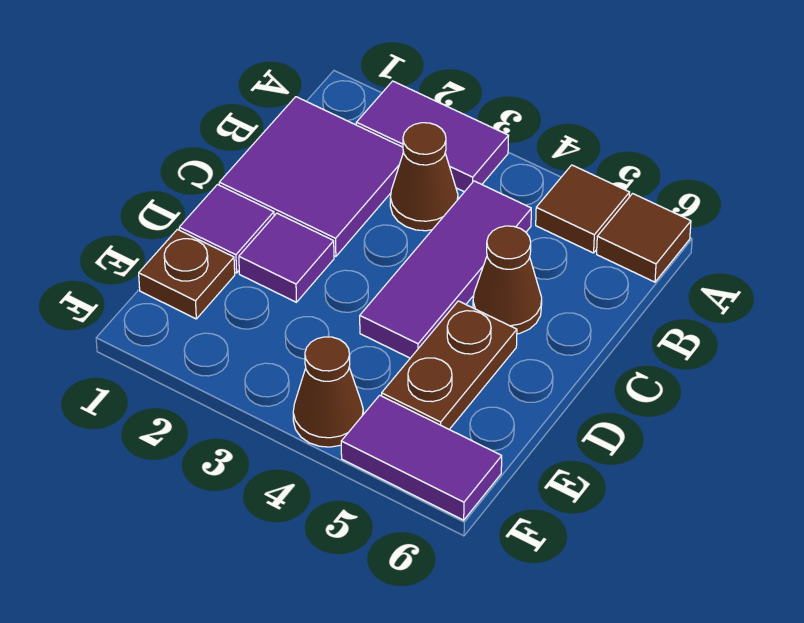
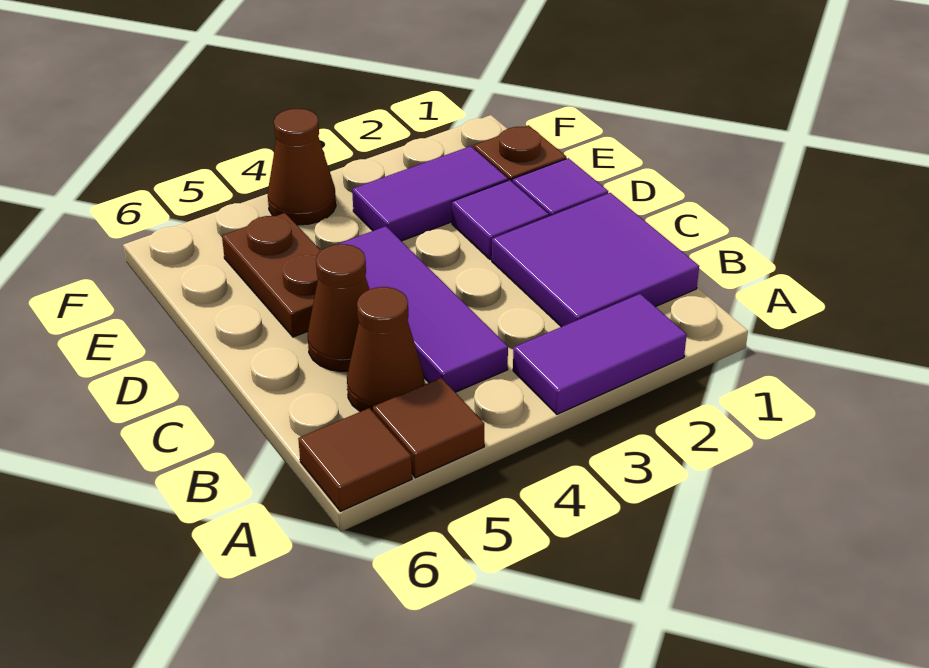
brown 1x1 cone [390,123,458,231] -> brown 1x1 cone moved to [347,287,425,412]
purple 1x2 tile [341,395,502,520] -> purple 1x2 tile moved to [352,146,508,241]

